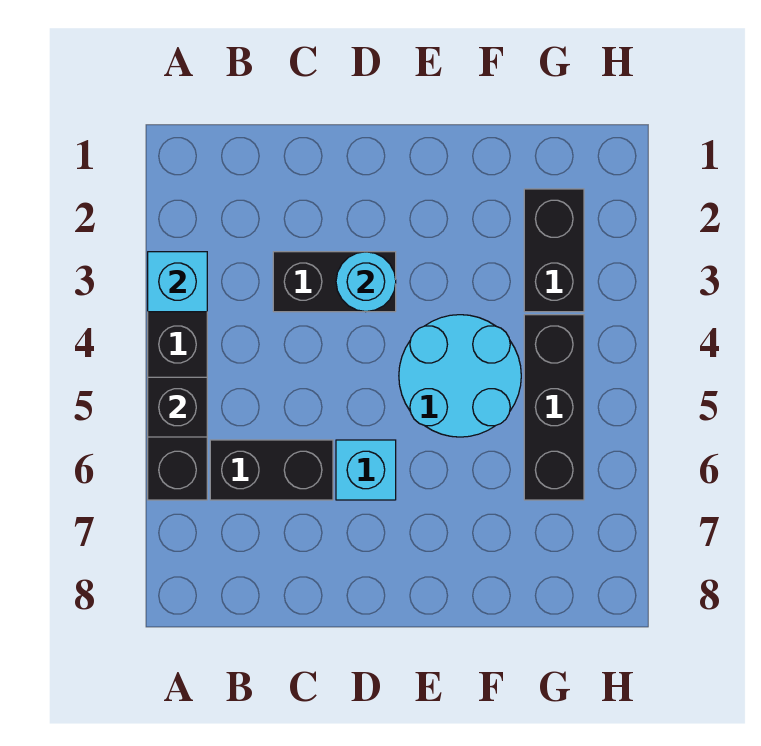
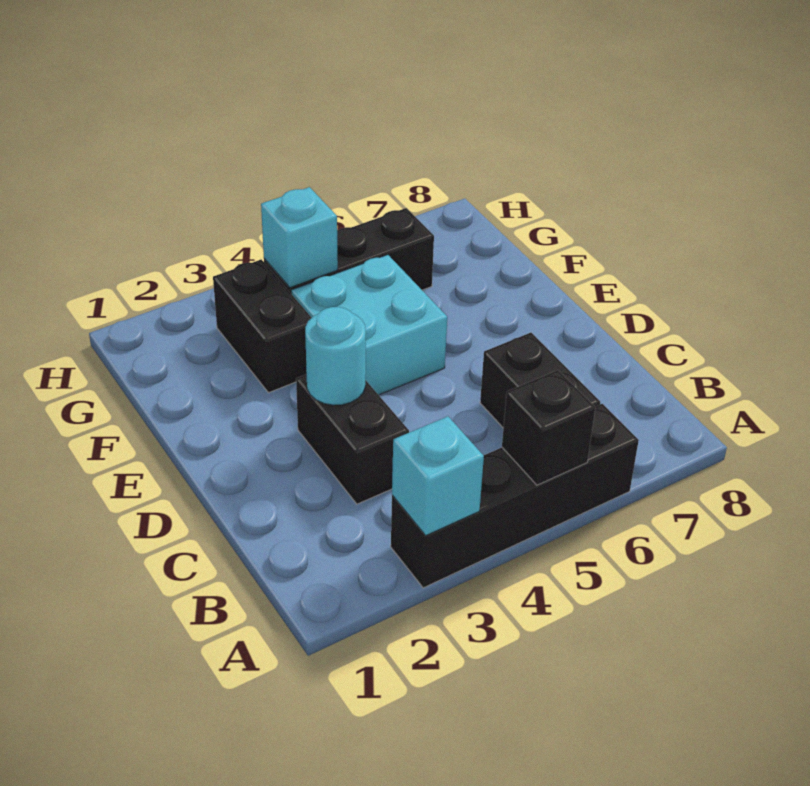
cyan 1x1 brick [336,440,396,500] -> cyan 1x1 brick moved to [261,187,338,288]
cyan 2x2 round brick [399,315,521,437] -> cyan 2x2 brick [291,255,447,395]
black 1x2 brick [524,189,584,312] -> black 1x2 brick turned to [213,259,312,393]

